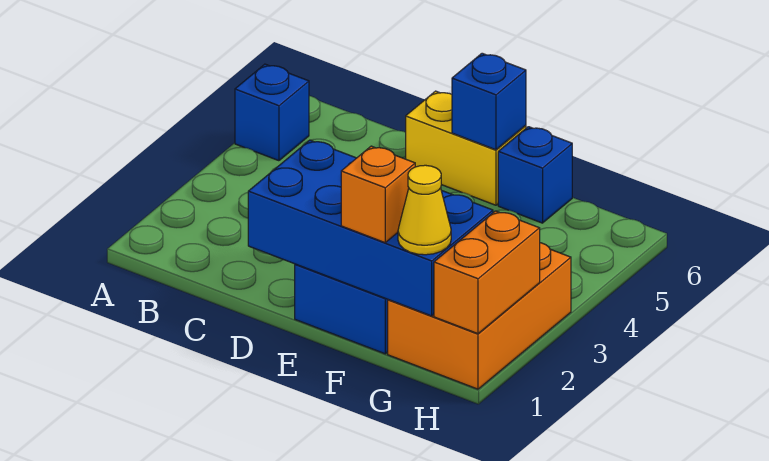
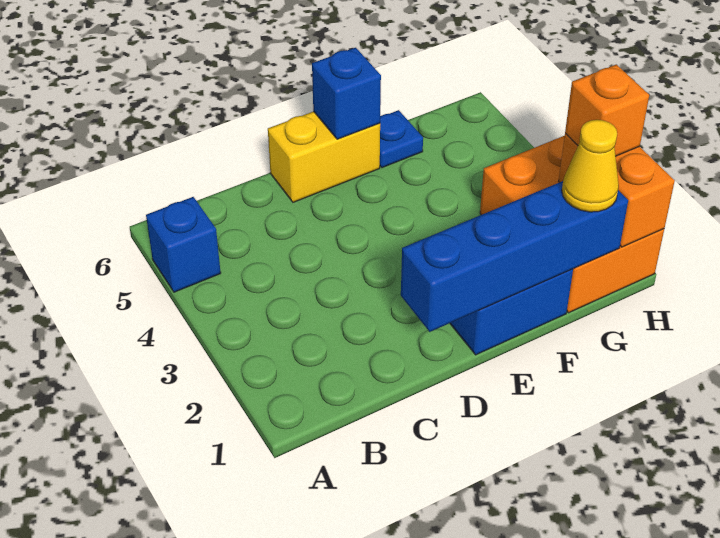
blue 2x4 brick [248,140,493,316] -> blue 1x4 brick [401,181,628,332]
orange 1x1 brick [341,146,415,243] -> orange 1x1 brick moved to [565,64,649,156]
blue 1x1 brick [498,127,572,223] -> blue 1x1 plate [380,110,423,168]

